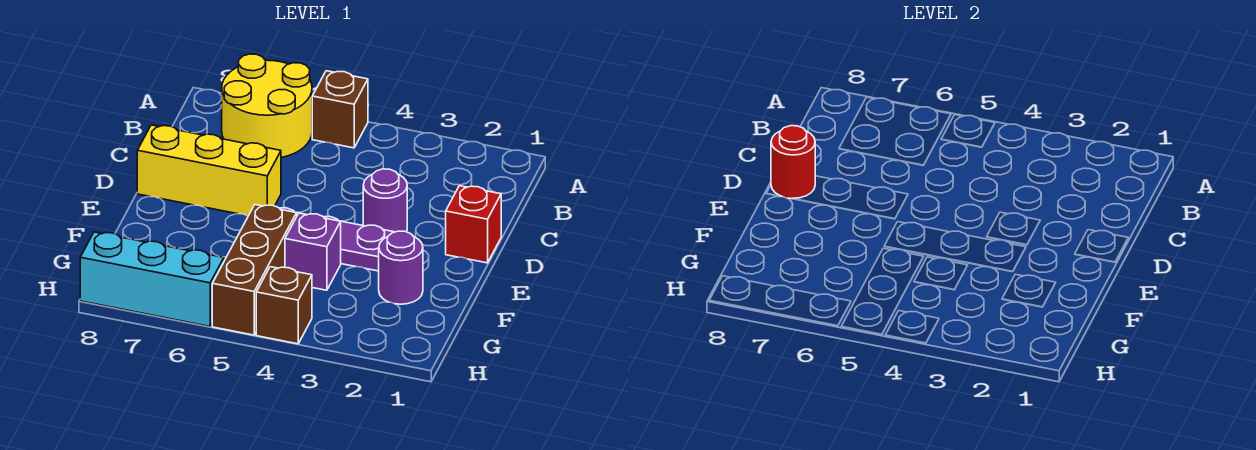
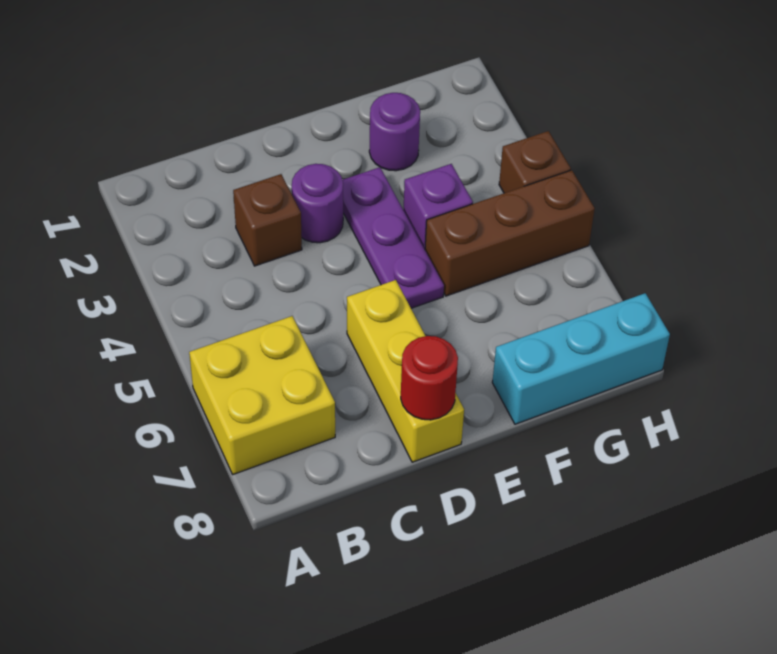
brown 1x1 brick [312,71,368,148] -> brown 1x1 brick moved to [233,174,302,266]
yellow 2x2 round brick [222,54,312,158] -> yellow 2x2 brick [189,316,335,474]
red 1x1 brick [446,186,501,263] -> none
cyan 1x3 brick [80,232,224,326] -> cyan 1x3 brick turned to [492,293,670,424]

